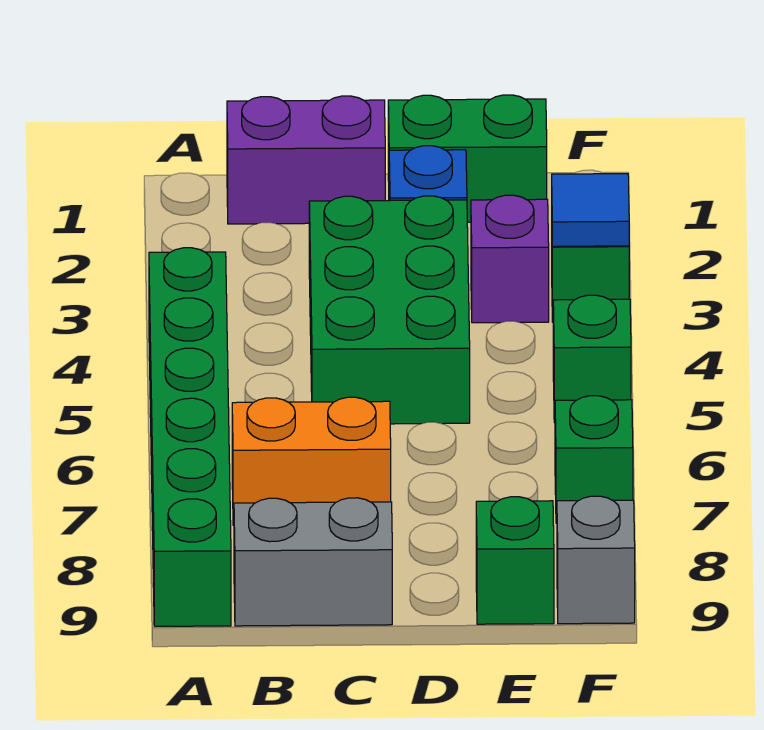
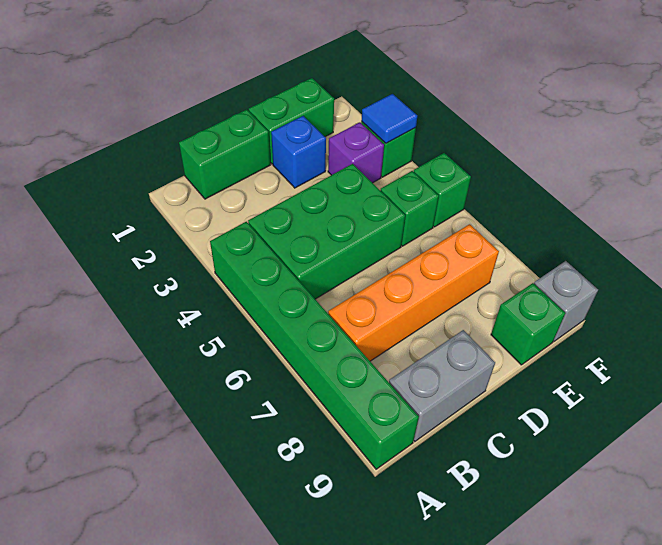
purple 1x2 brick [227,96,385,224] -> green 1x2 brick [179,110,270,199]
orange 1x2 brick [232,397,391,525] -> orange 1x4 brick [328,224,499,361]
green 2x3 brick [309,196,470,424] -> green 2x3 brick turned to [248,164,405,299]
green 1x1 brick [555,396,633,523] -> green 1x1 brick moved to [380,171,439,246]

